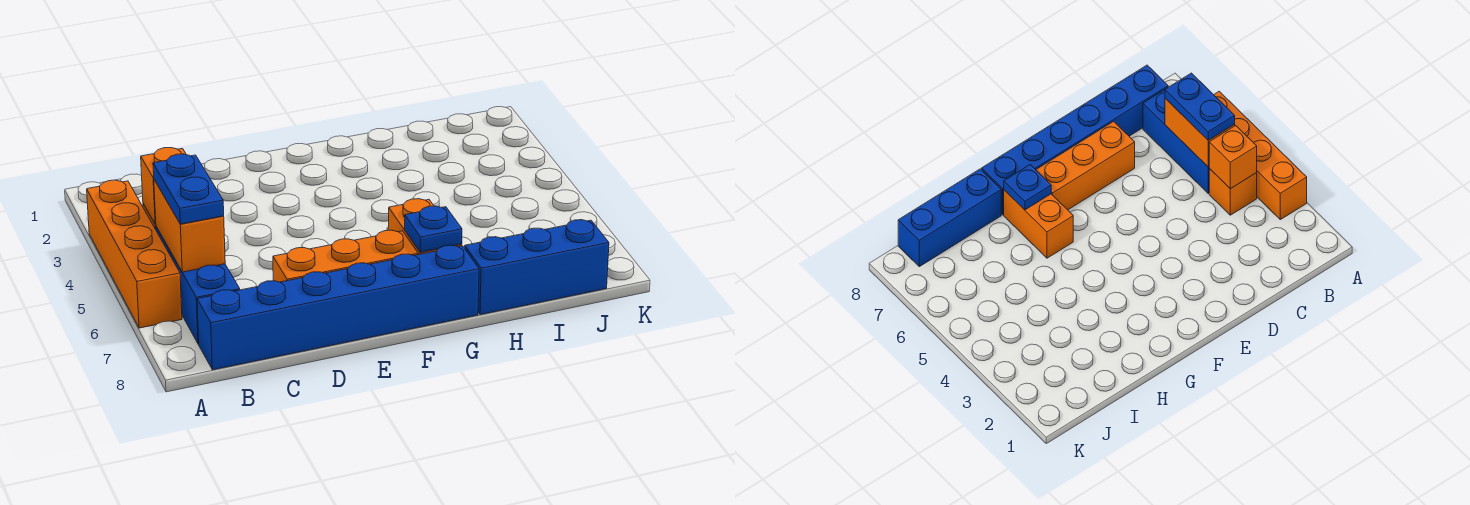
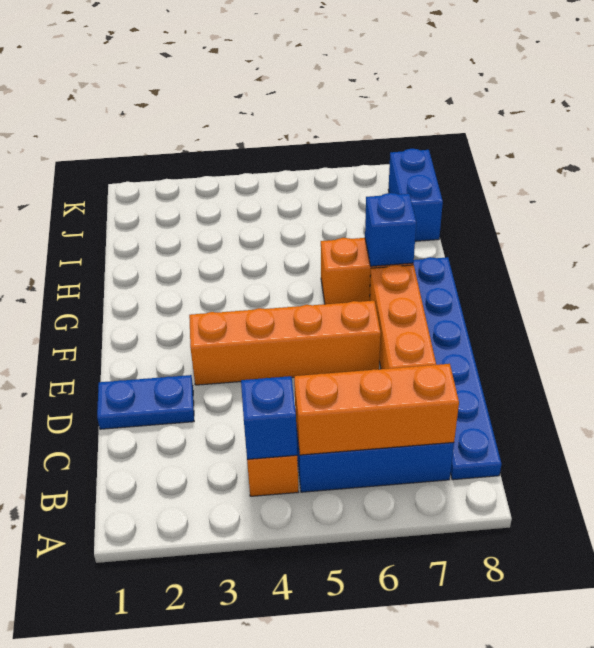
orange 1x4 brick [87,180,182,328] -> orange 1x4 brick moved to [189,301,381,385]
orange 1x1 brick [141,148,186,224] -> blue 1x1 brick [241,376,297,459]
orange 1x2 brick [154,180,225,272] -> orange 1x3 brick [294,364,459,455]
blue 1x2 plate [153,154,224,224] -> blue 1x2 plate moved to [97,375,194,429]
blue 1x6 brick [197,245,479,370] -> blue 1x6 plate [413,257,501,480]
blue 1x1 plate [405,206,462,252] -> blue 1x1 brick [365,193,416,266]
blue 1x3 brick [465,220,609,315] -> blue 1x2 brick [388,149,443,241]

